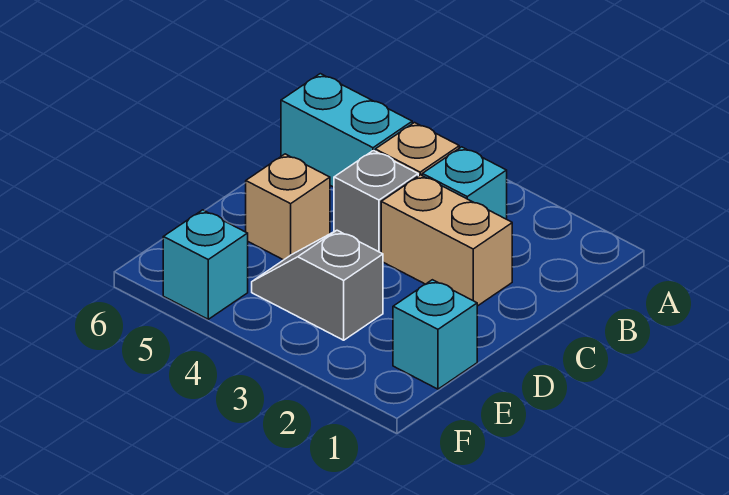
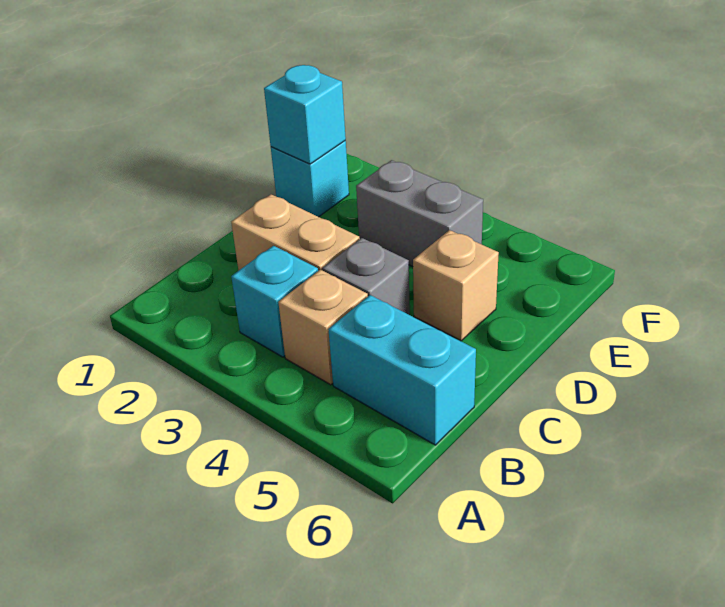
grey 1x2 slope [252,230,383,340] -> grey 1x2 brick [356,160,483,267]
cyan 1x1 brick [163,210,248,319] -> cyan 1x1 brick moved to [264,65,346,164]

